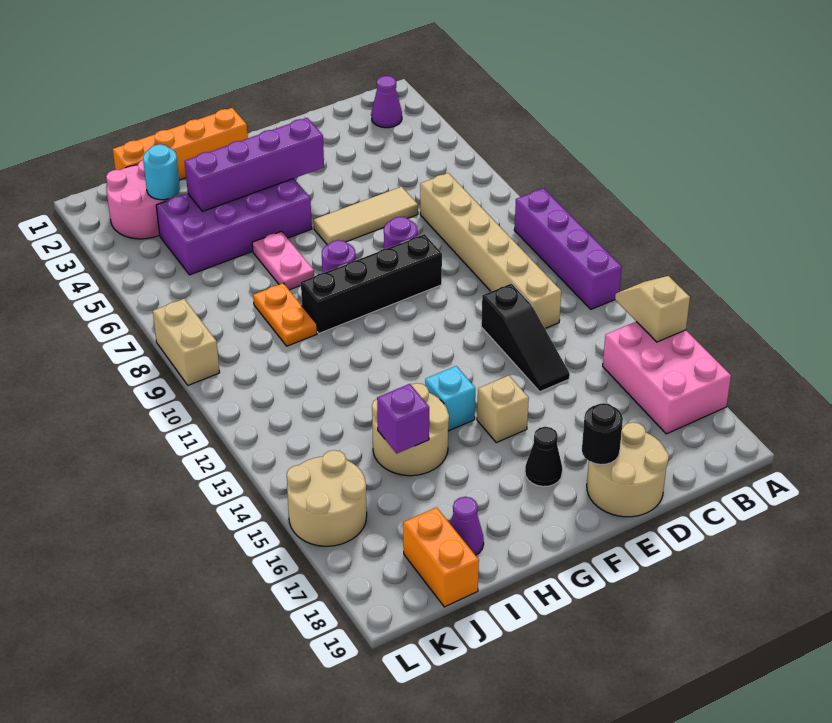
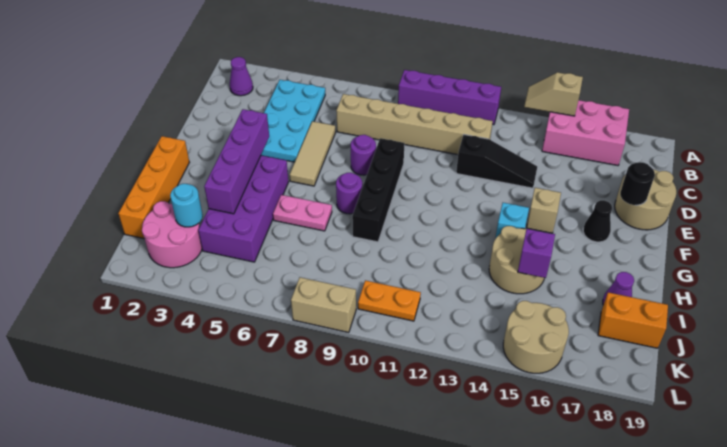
none -> cyan 2x4 plate [261,80,325,162]
orange 1x2 plate [253,283,317,346] -> orange 1x2 plate moved to [358,280,421,321]

